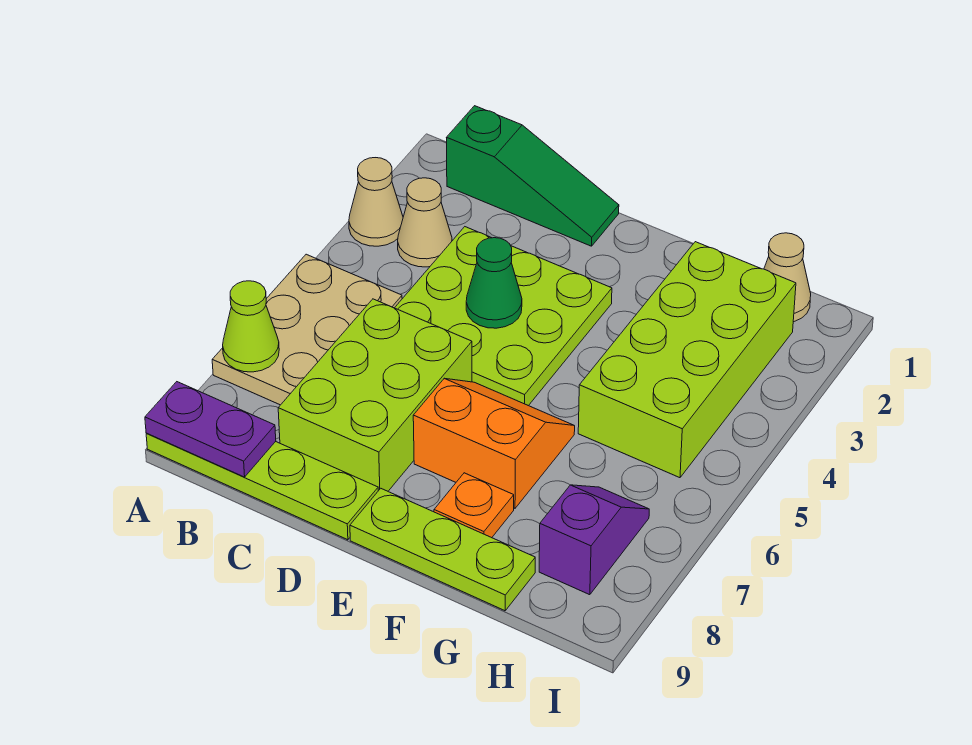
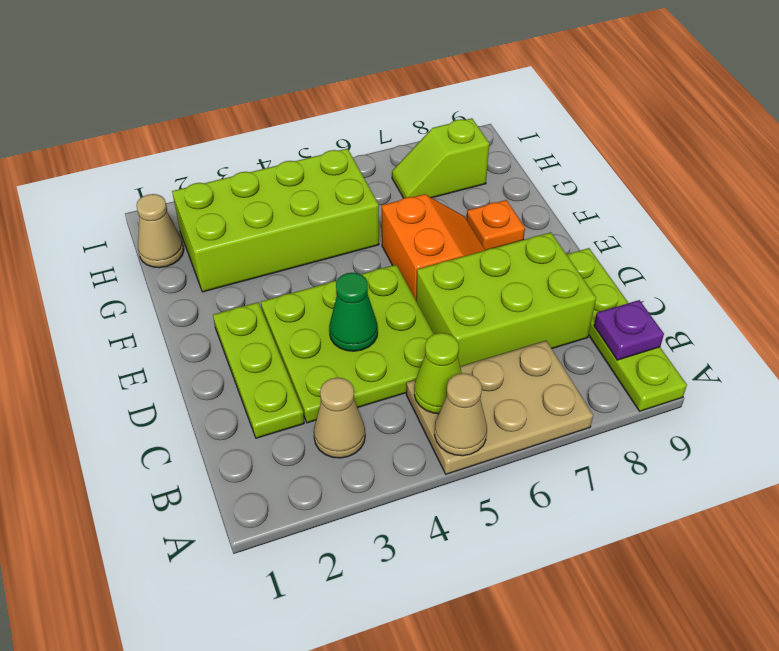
tan 1x1 cone [349,158,403,246] -> tan 1x1 cone moved to [435,373,487,456]
lime 1x1 cone [223,281,279,372] -> lime 1x1 cone moved to [414,333,462,414]
purple 1x2 plate [145,382,276,477] -> purple 1x1 plate [594,300,664,360]
green 1x3 slope [446,106,619,246] -> none
orange 2x2 slope [413,378,575,508] -> orange 2x2 slope turned to [382,194,485,300]
lime 1x3 plate [350,488,535,611] -> lime 1x3 plate moved to [213,302,304,438]
purple 1x2 slope [539,485,649,595] -> lime 1x2 slope [392,118,489,198]

